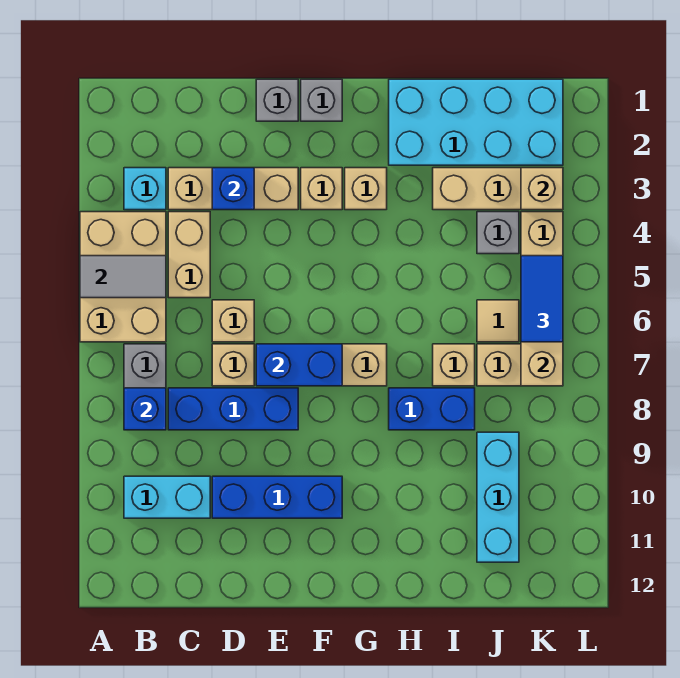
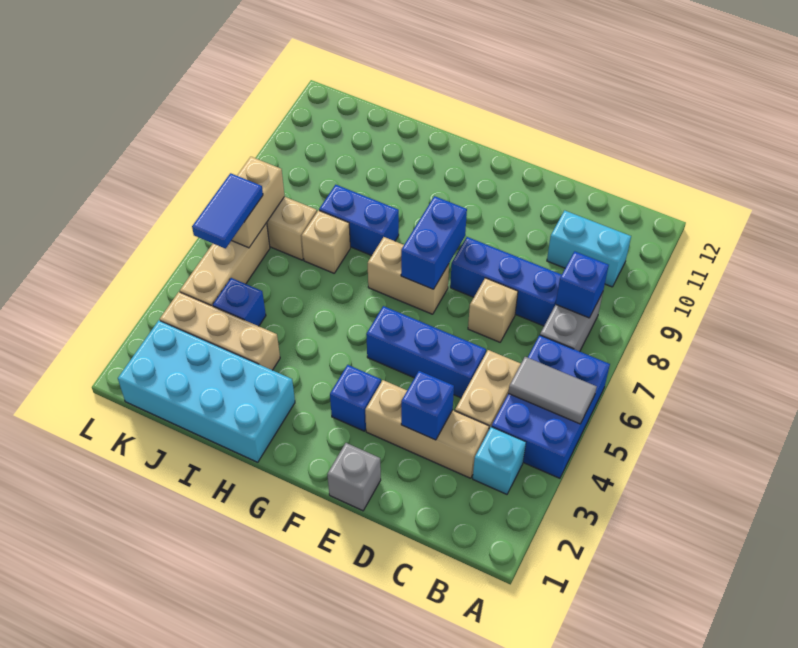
tan 2x3 brick [80,212,166,342] -> blue 2x3 brick [492,335,610,478]
tan 1x1 brick [212,300,254,342] -> none
blue 1x3 brick [212,476,342,518] -> blue 1x3 brick moved to [366,306,486,398]
blue 1x2 brick [256,344,342,386] -> blue 1x2 brick turned to [401,196,467,289]
grey 1x1 brick [301,79,342,121] -> none
tan 1x1 brick [301,168,342,210] -> blue 1x1 brick [330,365,381,431]
tan 1x1 brick [345,168,387,210] -> none
grey 1x1 brick [477,212,519,254] -> blue 1x1 brick [213,278,266,326]
tan 1x1 tile [477,300,519,342] -> none
cyan 1x3 brick [477,432,519,562] -> none
tan 1x1 brick [521,168,563,210] -> none

